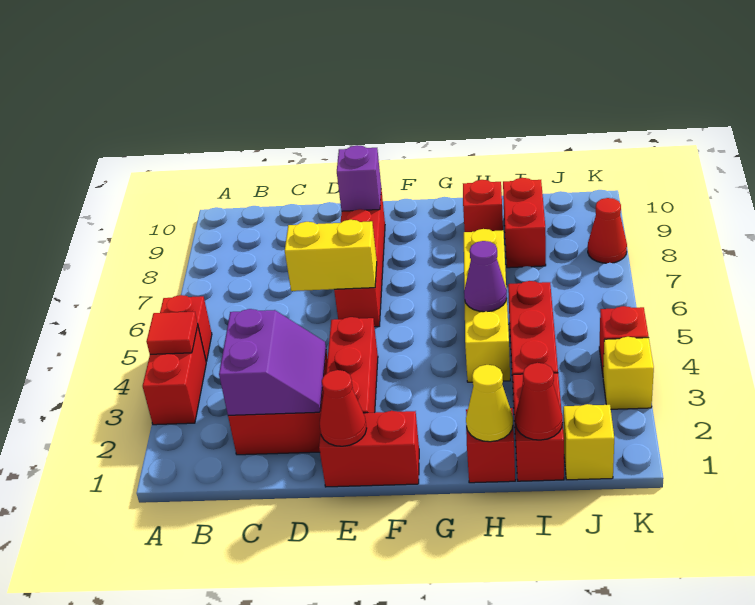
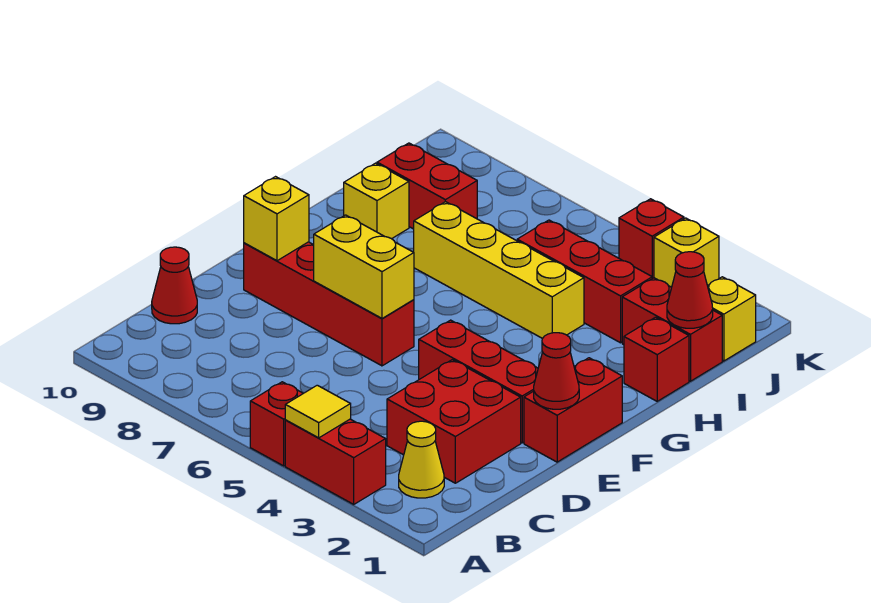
red 1x1 tile [146,312,198,354] -> yellow 1x1 tile [285,385,351,438]
purple 2x2 slope [219,309,326,415] -> none
yellow 1x2 brick [285,220,377,291] -> yellow 1x2 brick turned to [314,215,414,318]
purple 1x1 brick [337,145,381,211] -> yellow 1x1 brick [244,177,309,261]
yellow 1x1 cone [466,365,513,442] -> yellow 1x1 cone moved to [399,421,444,498]
purple 1x1 cone [464,241,507,312] -> none
red 1x1 brick [463,180,503,232] -> yellow 1x1 brick [344,163,409,239]
red 1x1 cone [588,198,627,263] -> red 1x1 cone moved to [152,247,197,324]

